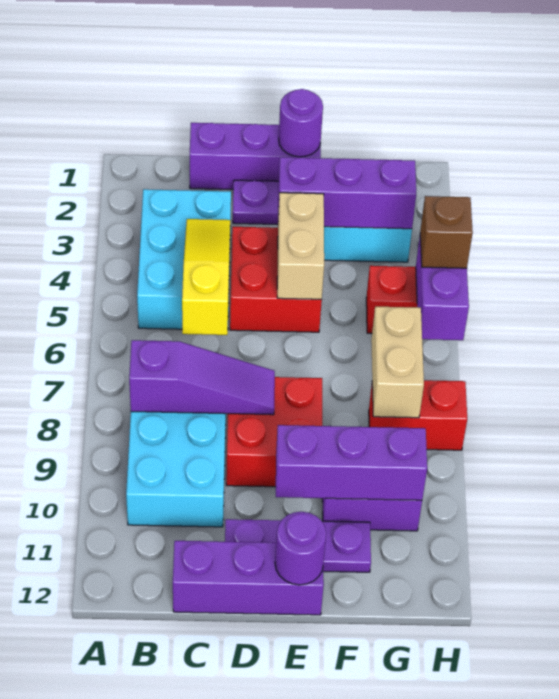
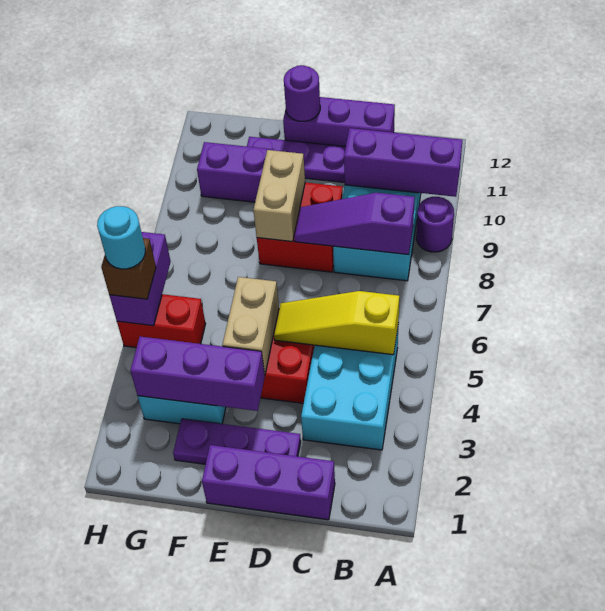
yellow 1x3 slope [182,219,230,335] -> yellow 1x3 slope turned to [274,291,399,355]
purple 1x1 round brick [279,89,323,157] -> purple 1x1 round brick moved to [416,197,454,252]
purple 1x3 brick [276,425,427,500] -> purple 1x3 brick moved to [344,128,462,197]
tan 1x2 brick [371,307,424,418] -> tan 1x2 brick moved to [253,150,305,242]
red 1x2 brick [369,380,467,450] -> none
none -> cyan 1x1 round brick [97,206,145,269]

